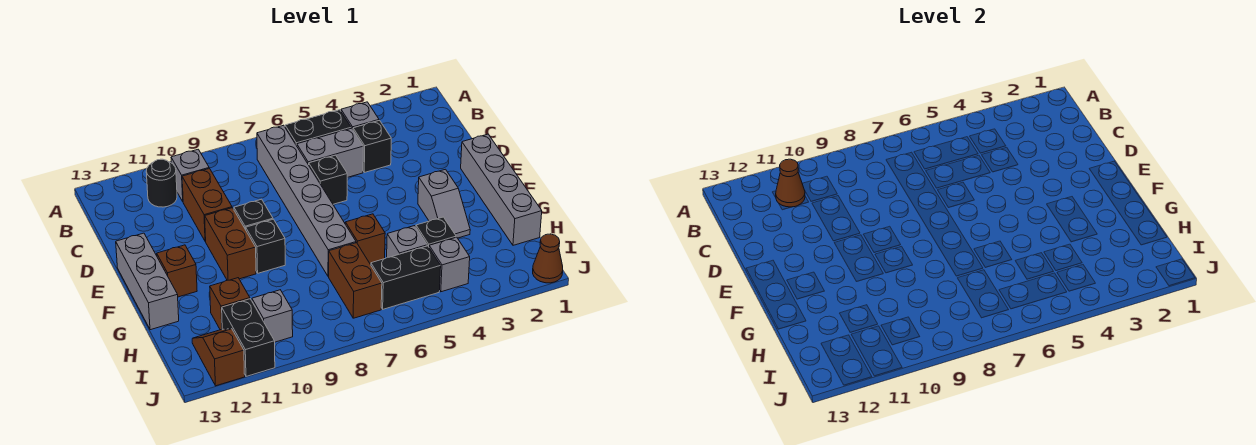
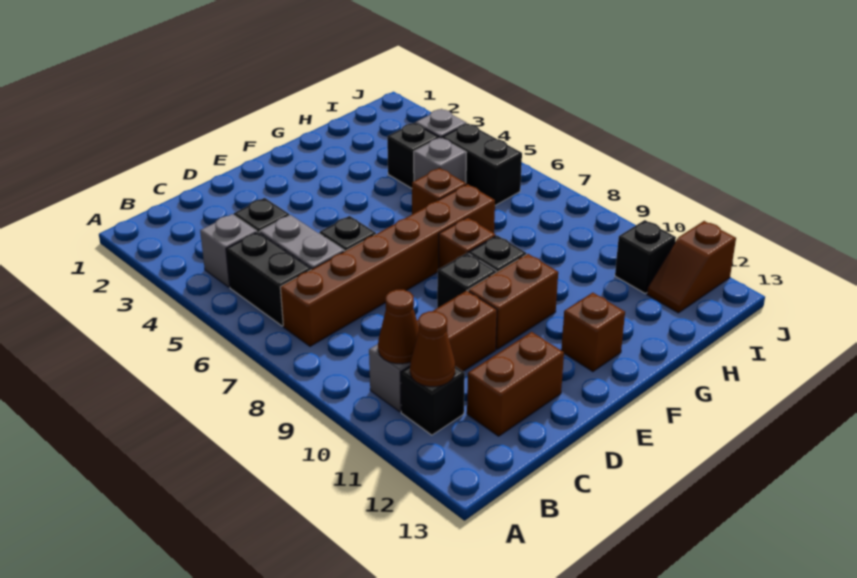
grey 1x6 brick [257,125,356,277] -> brown 1x6 brick [280,184,495,346]
black 1x1 round brick [146,159,177,207] -> black 1x1 brick [401,366,465,435]
grey 1x4 brick [461,134,542,245] -> none
grey 1x3 brick [116,233,179,330] -> none
grey 1x2 slope [418,169,470,238] -> none
brown 1x2 brick [329,243,382,318] -> brown 1x2 brick moved to [467,332,564,436]
brown 1x1 brick [210,278,250,330] -> brown 1x1 brick moved to [439,218,496,269]
grey 1x1 brick [252,290,293,342] -> none
black 1x2 brick [222,299,275,376] -> black 1x1 brick [615,220,676,293]
brown 1x1 cone [533,234,563,283] -> brown 1x1 cone moved to [378,290,419,364]

